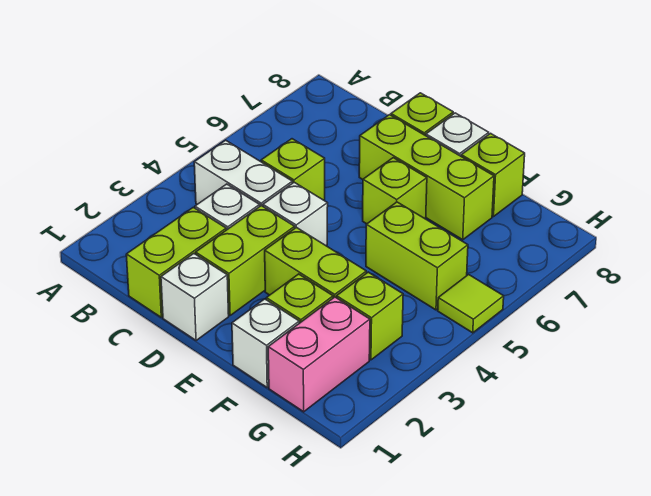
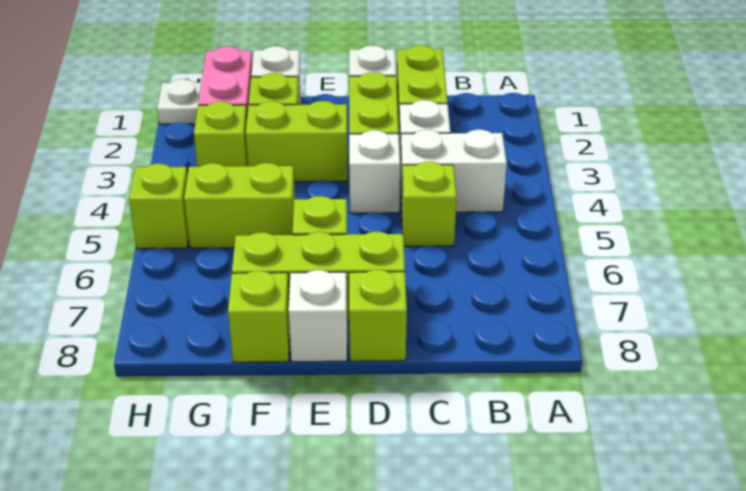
none -> white 1x1 plate [157,79,201,124]
lime 1x1 tile [438,275,504,333] -> lime 1x1 brick [129,164,189,249]

